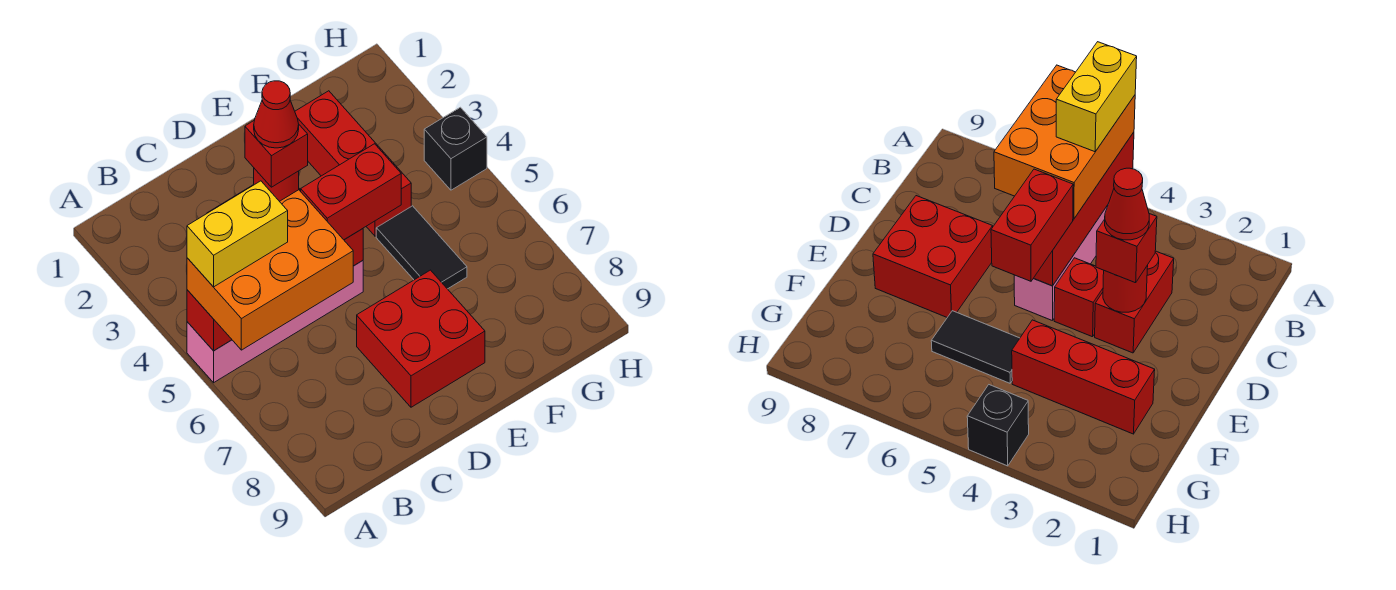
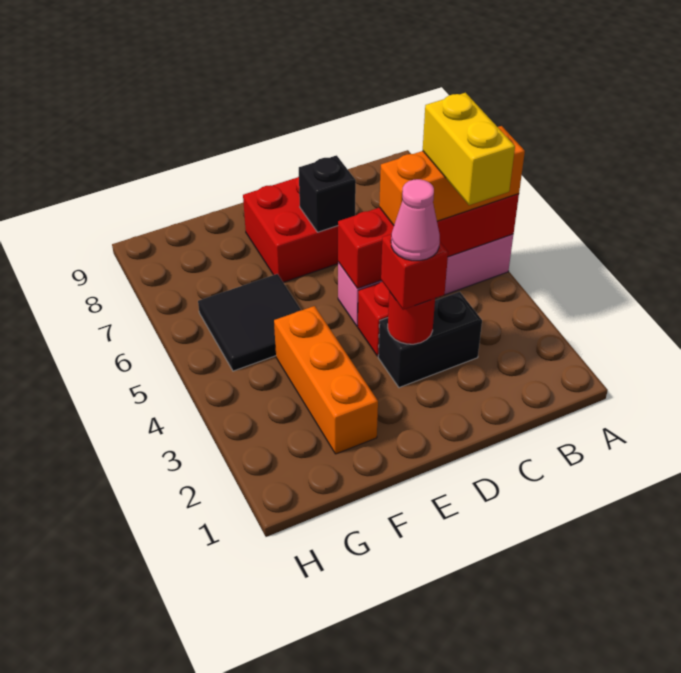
orange 2x3 brick [187,190,353,350] -> orange 1x3 brick [379,126,525,225]
yellow 1x2 brick [187,181,288,287] -> yellow 1x2 brick turned to [423,93,515,205]
red 1x2 brick [1095,251,1174,353] -> black 1x2 brick [378,292,482,388]
red 1x1 cone [254,81,299,148] -> pink 1x1 cone [391,179,440,261]
red 1x2 brick [301,144,401,240] -> none
red 1x3 brick [295,91,411,236] -> orange 1x3 brick [274,306,378,454]
black 1x2 tile [376,206,467,289] -> black 2x2 tile [198,274,301,371]
black 1x1 brick [424,107,487,190] -> black 1x1 brick moved to [299,155,356,232]

